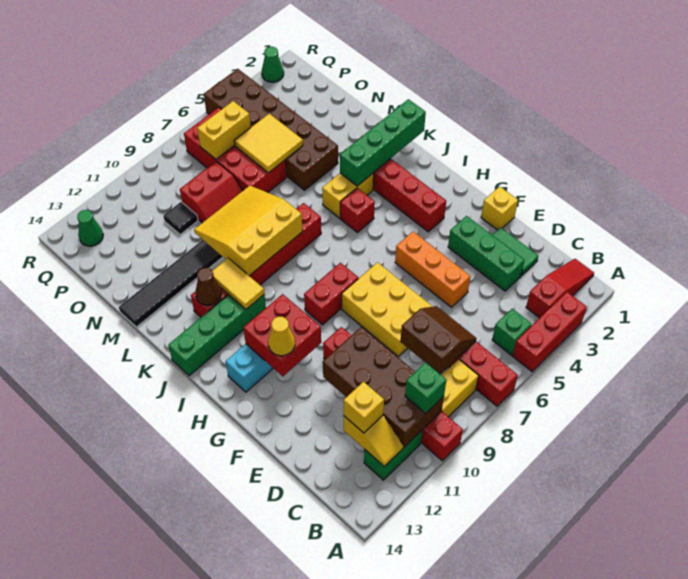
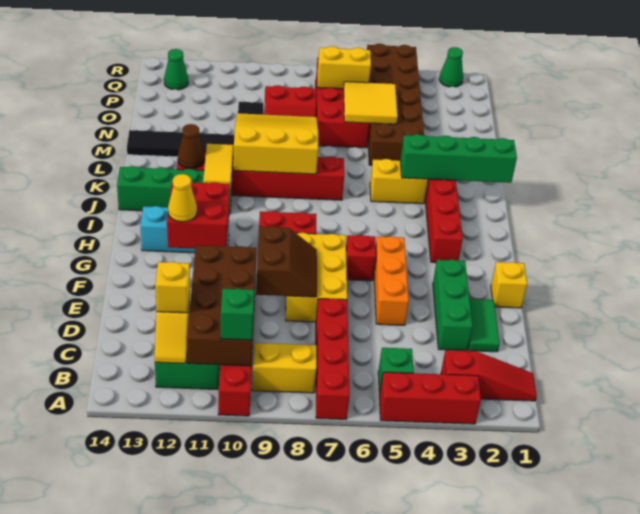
brown 2x2 slope [401,306,476,375] -> brown 2x2 slope moved to [256,226,317,297]
red 1x1 brick [340,188,375,232] -> red 1x1 brick moved to [346,235,376,281]

